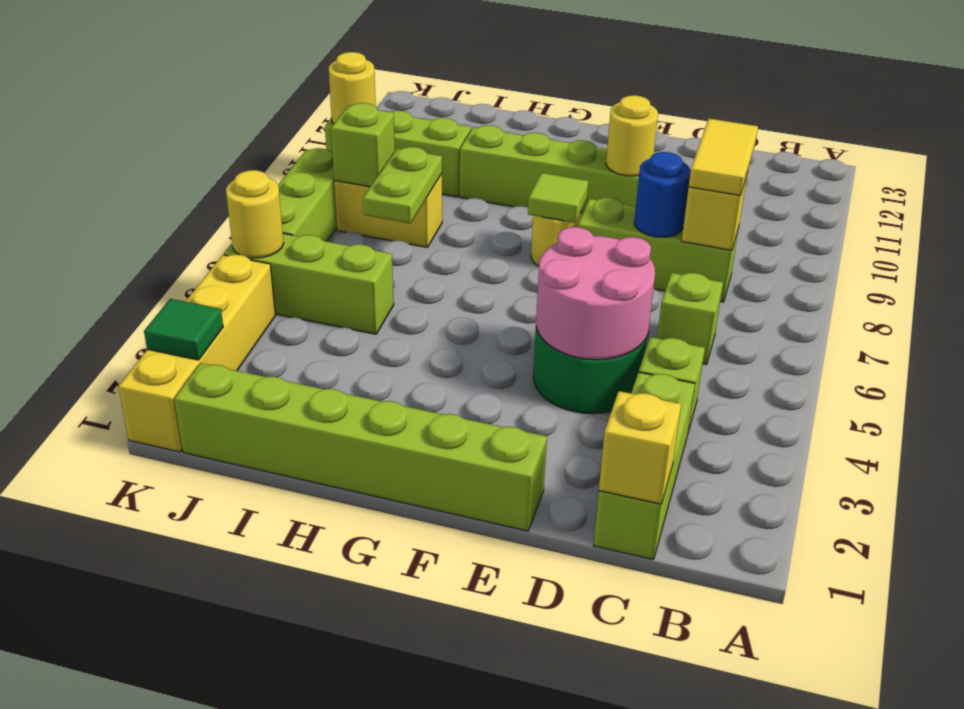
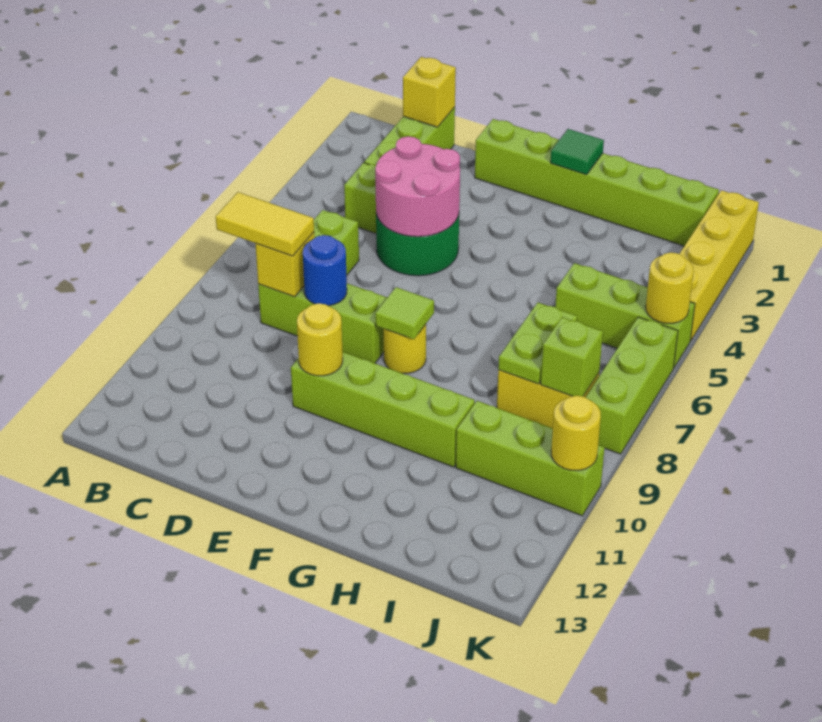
yellow 1x2 tile [689,119,758,196] -> yellow 1x2 tile turned to [216,192,314,256]
green 1x1 tile [144,299,223,360] -> green 1x1 tile moved to [551,129,604,175]

